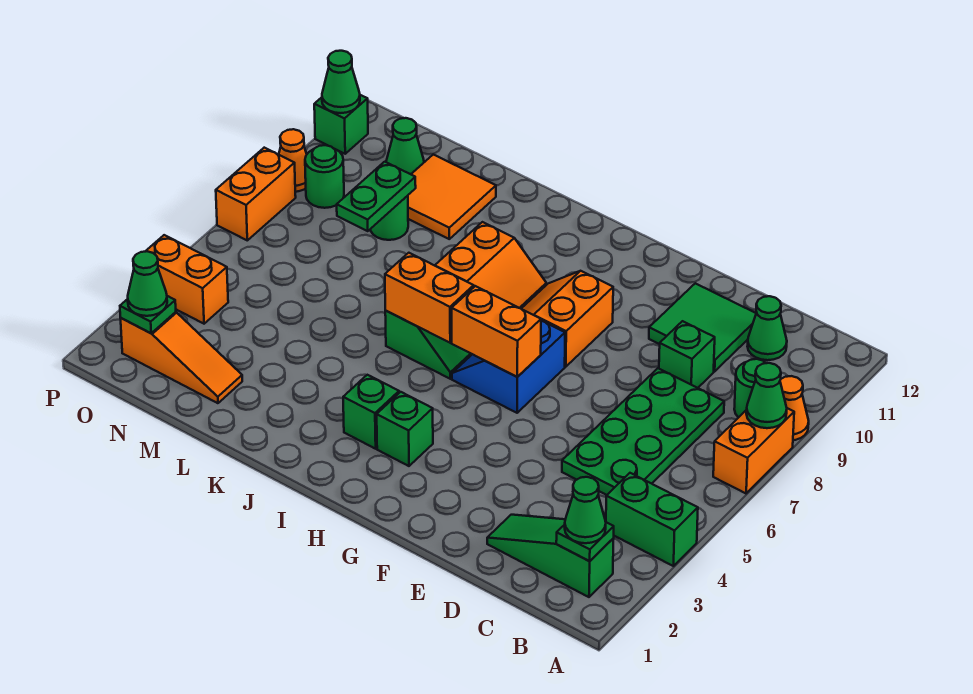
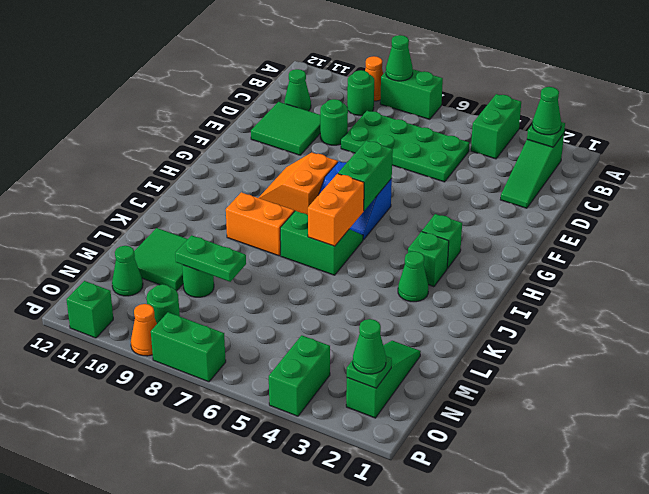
orange 1x2 brick [713,408,794,493] -> green 1x2 brick [380,69,443,119]
green 1x1 brick [659,321,715,388] -> green 1x1 round brick [320,99,348,145]
orange 1x2 brick [452,286,541,377] -> green 1x2 brick [338,141,393,211]
orange 2x2 slope [521,271,613,367] -> orange 2x2 slope turned to [259,152,338,215]
orange 2x2 tile [408,155,496,239] -> green 2x2 tile [134,228,187,291]
orange 1x3 slope [121,312,242,403] -> green 1x3 slope [346,341,421,418]
orange 1x2 brick [145,235,228,324] -> green 1x2 brick [269,335,330,416]
orange 1x2 brick [216,148,296,240] -> green 1x2 brick [151,312,226,382]
green 1x1 cone [322,51,360,113] -> green 1x1 cone moved to [398,251,428,302]

